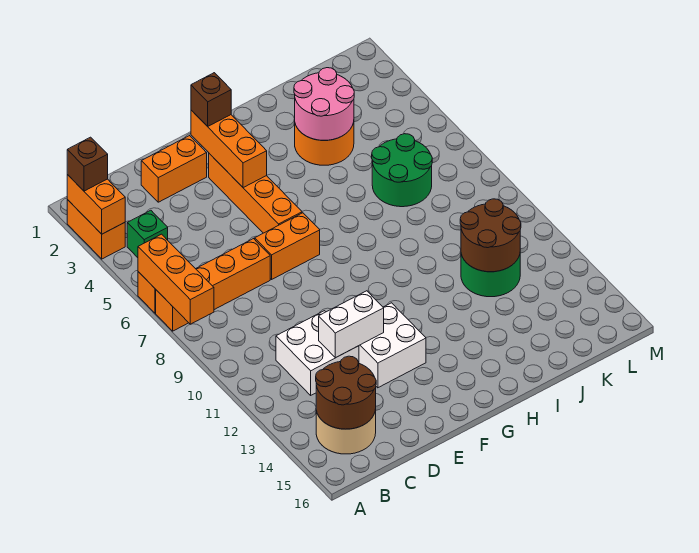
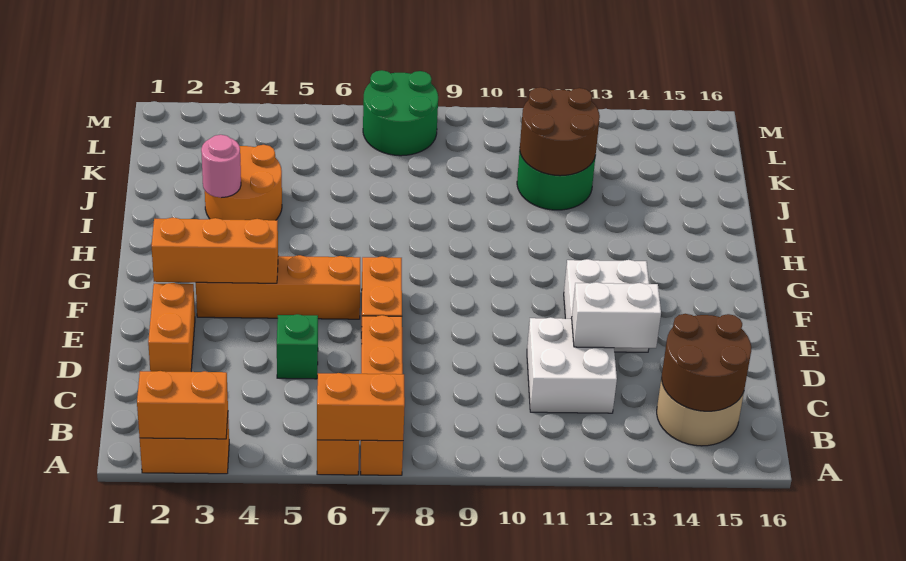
brown 1x1 brick [67,137,108,191] -> none
orange 1x3 brick [138,234,214,324] -> orange 1x2 brick [317,373,405,441]
green 1x1 brick [127,210,168,258] -> green 1x1 brick moved to [277,314,318,379]
white 1x2 brick [319,291,384,358] -> white 1x2 brick turned to [571,282,661,348]
brown 1x1 brick [191,73,231,126] -> none
pink 2x2 round brick [294,68,354,140] -> pink 1x1 round brick [201,135,241,198]
green 2x2 round brick [372,134,432,207] -> green 2x2 round brick moved to [363,70,438,156]

